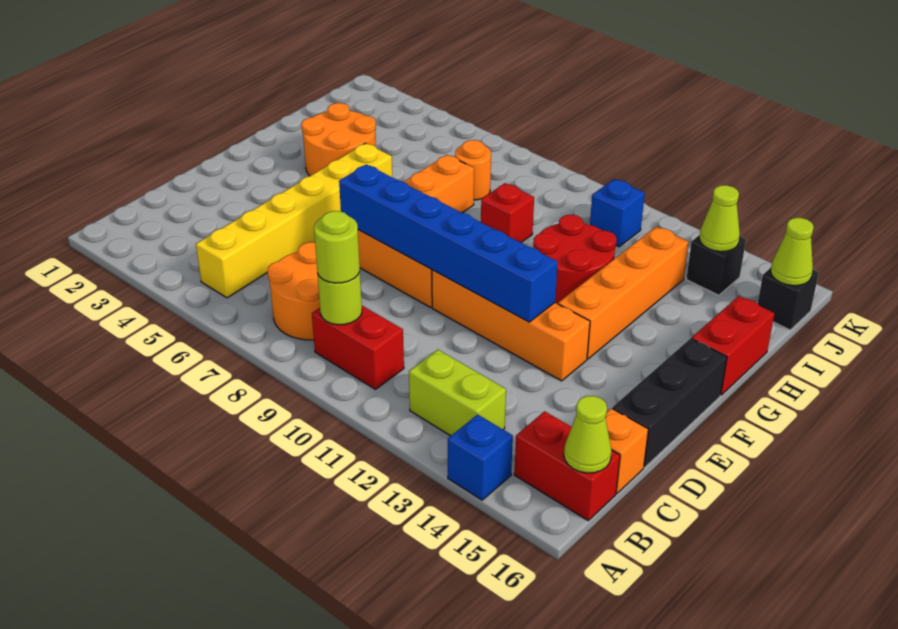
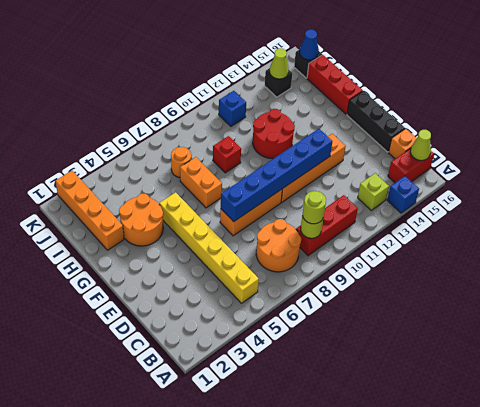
red 1x2 brick [312,306,404,389] -> red 1x3 brick [296,195,358,256]
lime 1x2 brick [409,350,506,436] -> lime 1x1 brick [358,173,389,210]
orange 1x4 brick [558,226,689,359] -> orange 1x4 brick moved to [56,171,124,250]
red 1x2 brick [692,296,775,395] -> red 1x3 brick [307,55,363,114]
lime 1x1 cone [771,218,814,286] -> blue 1x1 cone [300,30,319,60]

